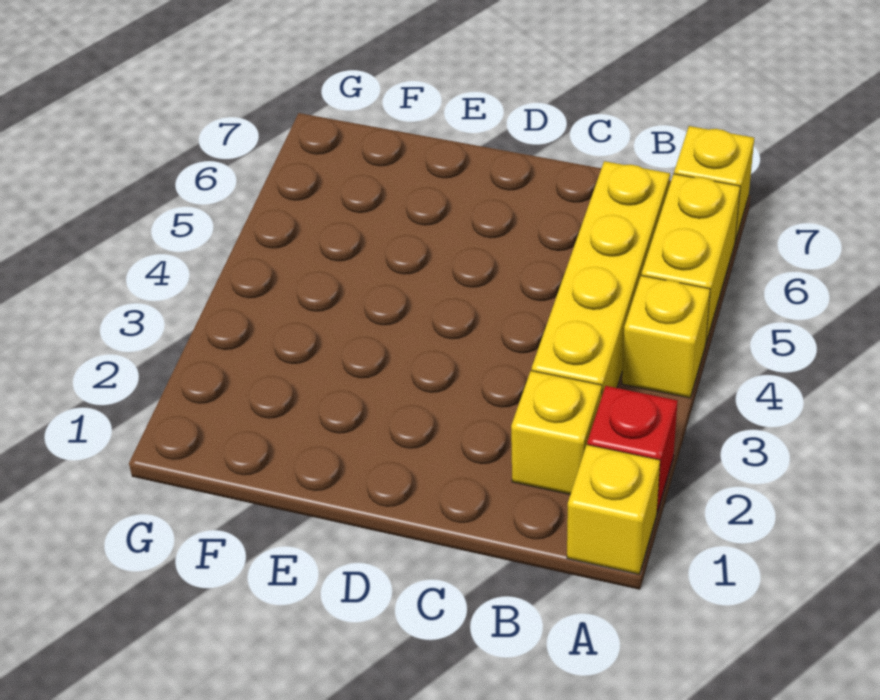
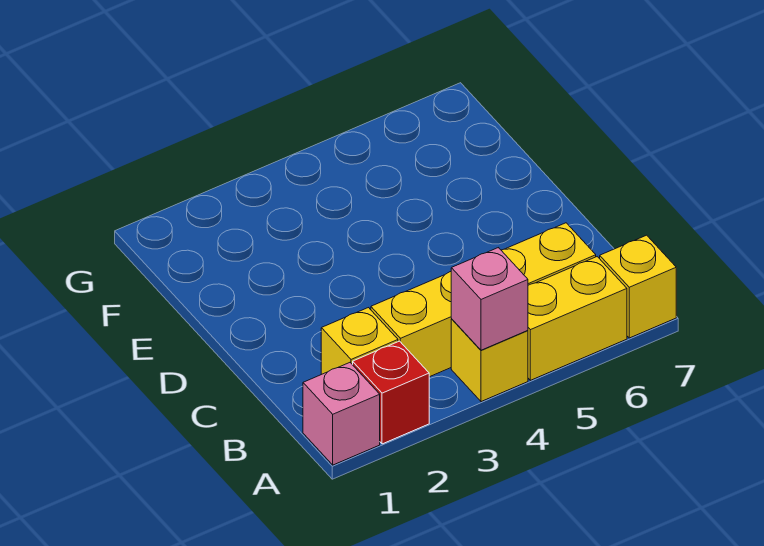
yellow 1x1 brick [567,445,660,574] -> pink 1x1 brick [303,363,380,465]
none -> pink 1x1 brick [451,248,528,350]

